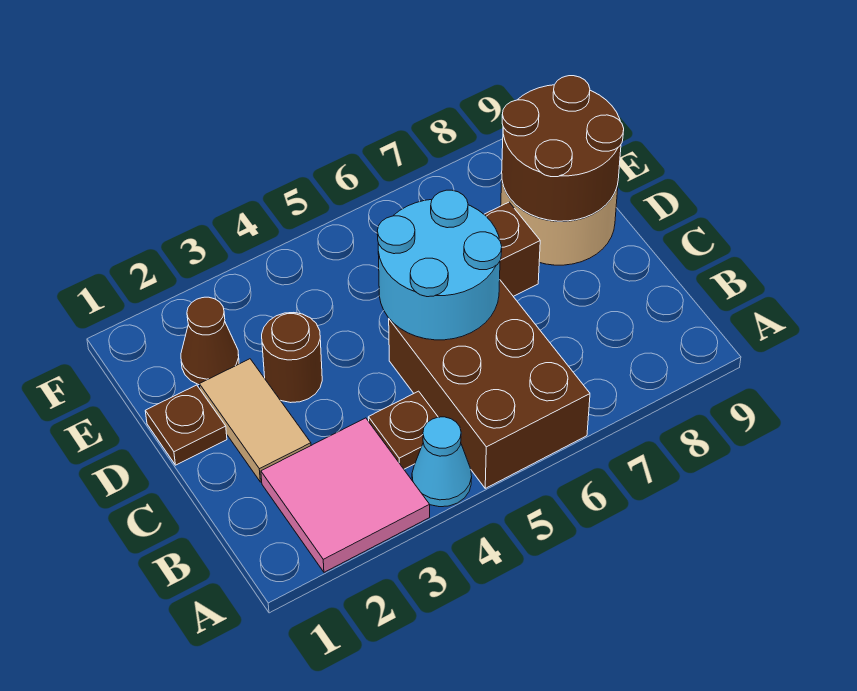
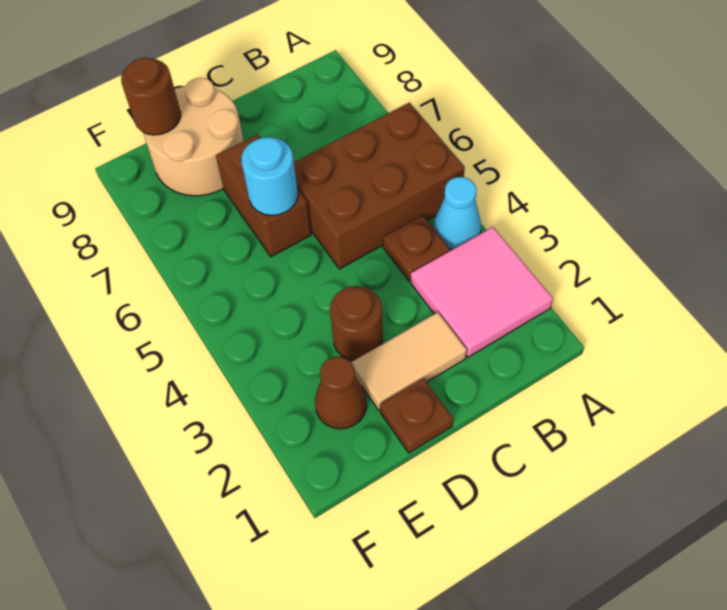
cyan 2x2 round brick [377,190,502,340] -> cyan 1x1 round brick [241,137,298,215]
brown 2x2 round brick [502,76,624,221] -> brown 1x1 round brick [121,58,181,135]

